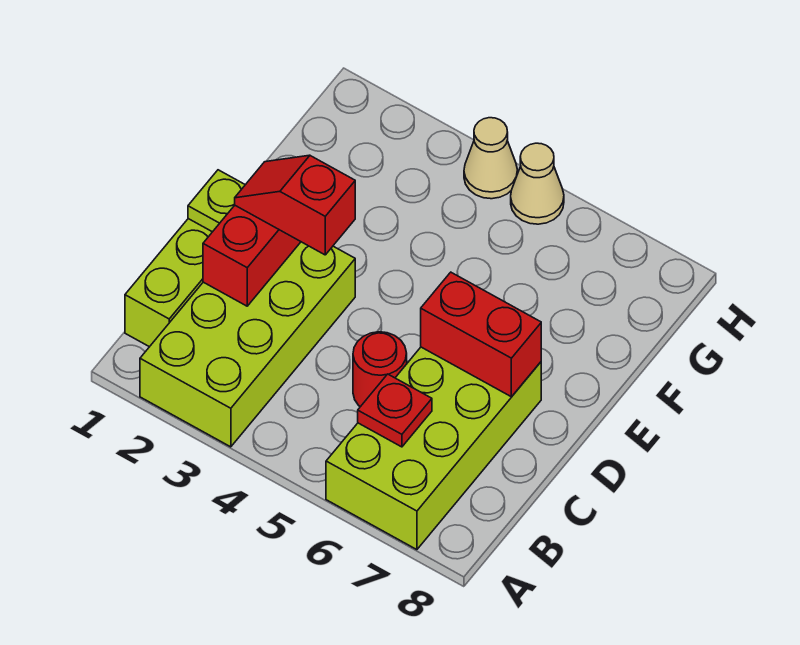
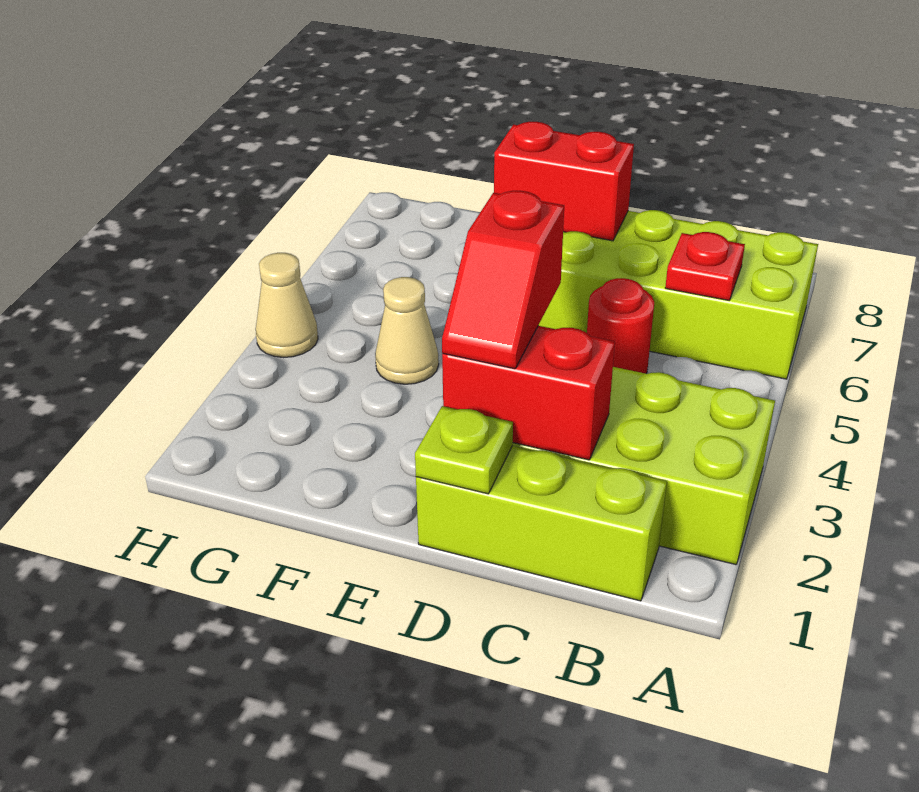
red 1x2 brick [421,272,541,397] -> red 1x2 brick turned to [494,122,634,241]
tan 1x1 cone [511,143,564,224] -> tan 1x1 cone moved to [375,277,439,384]

